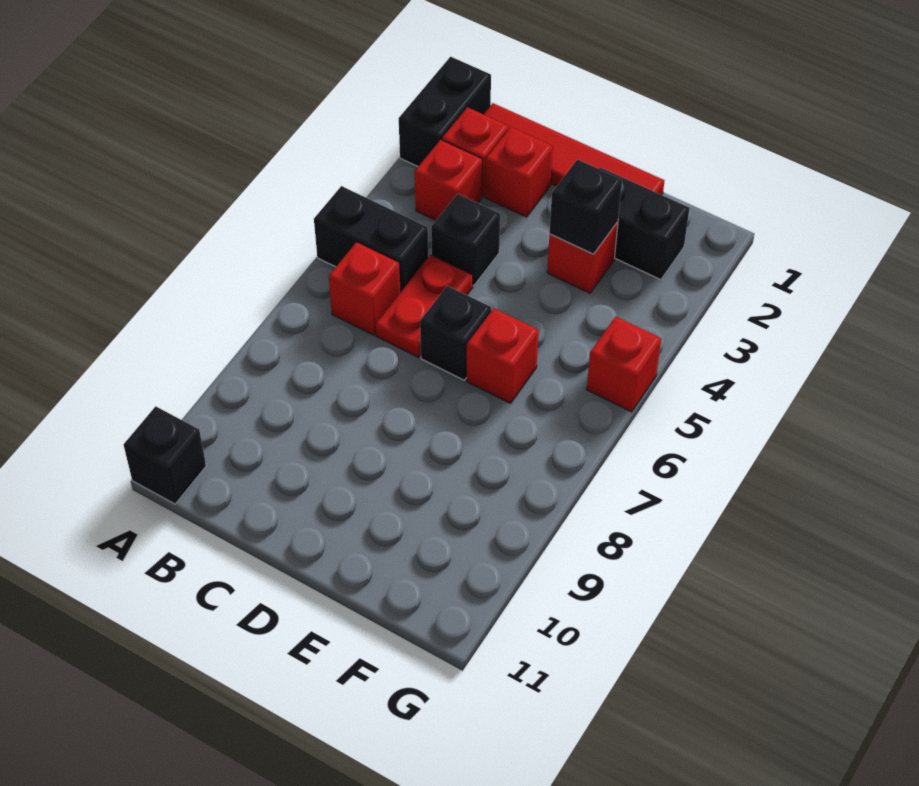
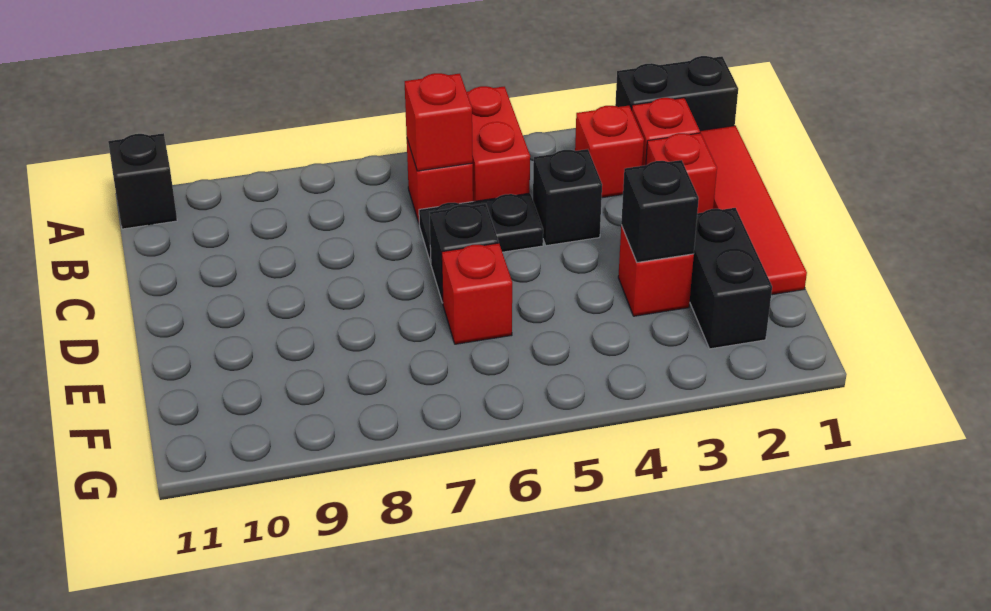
black 1x2 brick [314,186,428,291] -> red 1x2 brick [467,86,530,201]
red 1x2 plate [375,255,473,357] -> black 1x2 plate [419,193,543,263]
red 1x1 brick [587,317,661,412] -> red 1x1 brick moved to [405,73,473,171]

